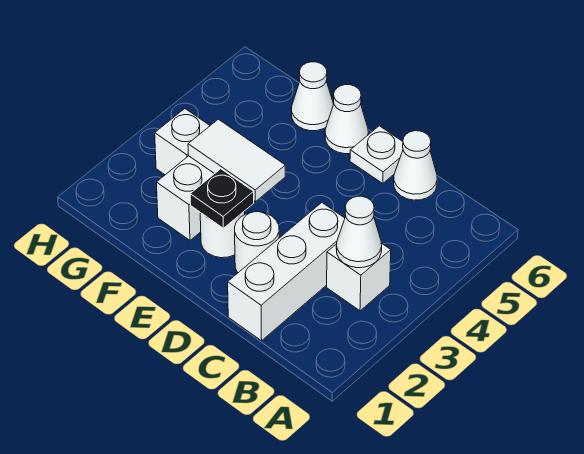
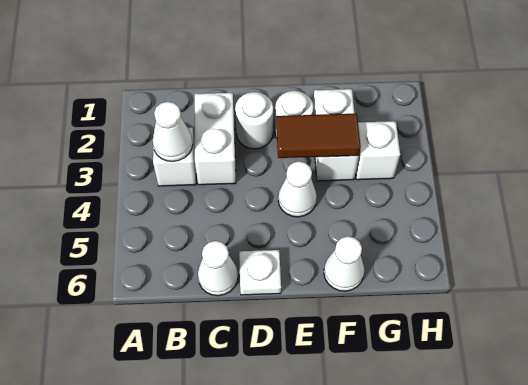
white 1x3 brick [228,203,345,341] -> white 1x2 brick [195,93,236,185]
black 1x1 plate [190,169,254,228] -> none
white 1x2 tile [188,119,285,202] -> brown 1x2 tile [276,114,361,158]
white 1x1 cone [325,85,368,154] -> white 1x1 cone moved to [278,161,317,217]

